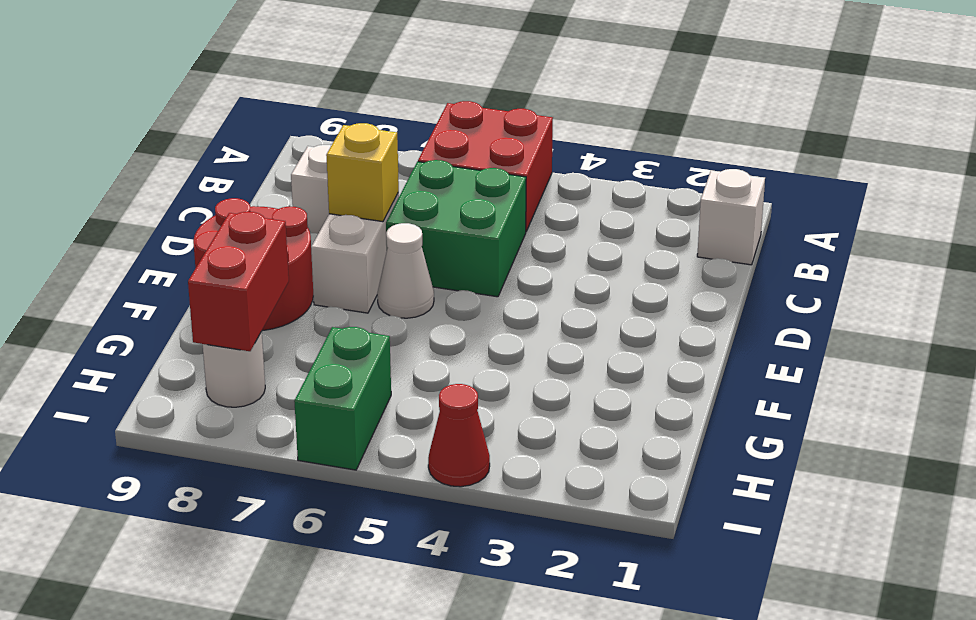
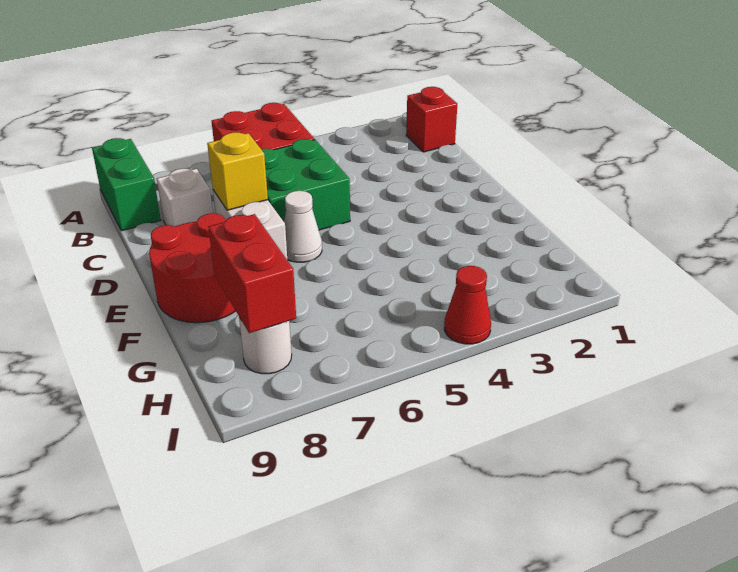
white 1x1 brick [697,169,765,265] -> red 1x1 brick [406,87,457,152]
green 1x2 brick [294,327,391,470] -> green 1x2 brick moved to [92,138,161,231]

